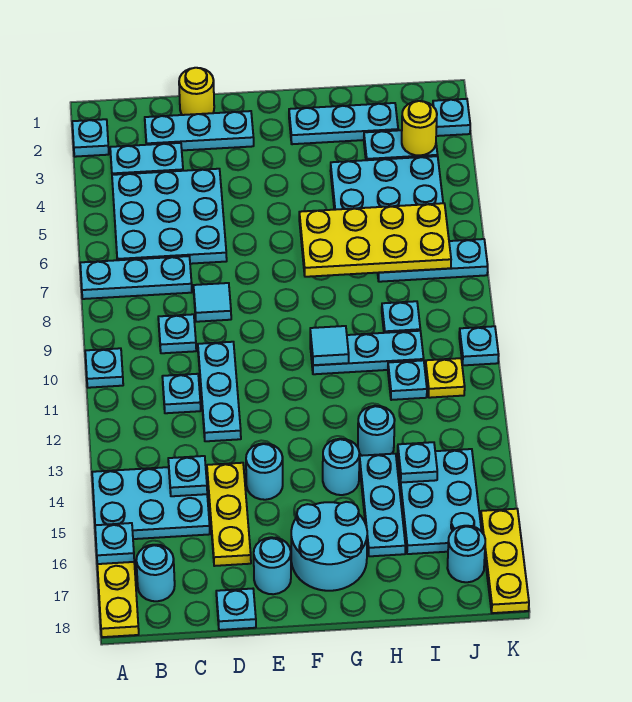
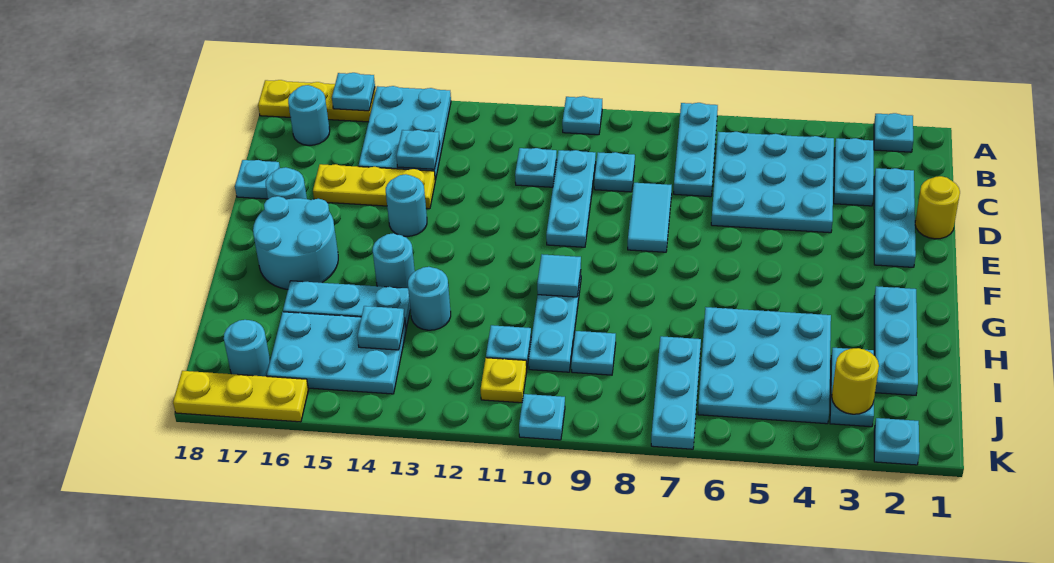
cyan 1x1 tile [194,283,231,322] -> cyan 1x2 tile [628,183,672,252]
cyan 1x3 plate [198,342,241,441] -> cyan 1x3 plate turned to [546,150,596,247]
yellow 2x4 plate [299,203,451,277] -> none

